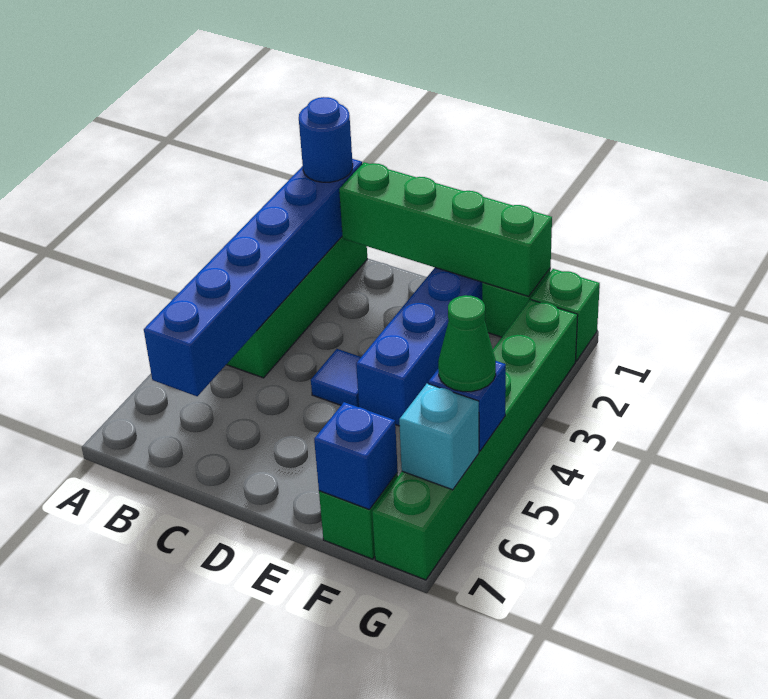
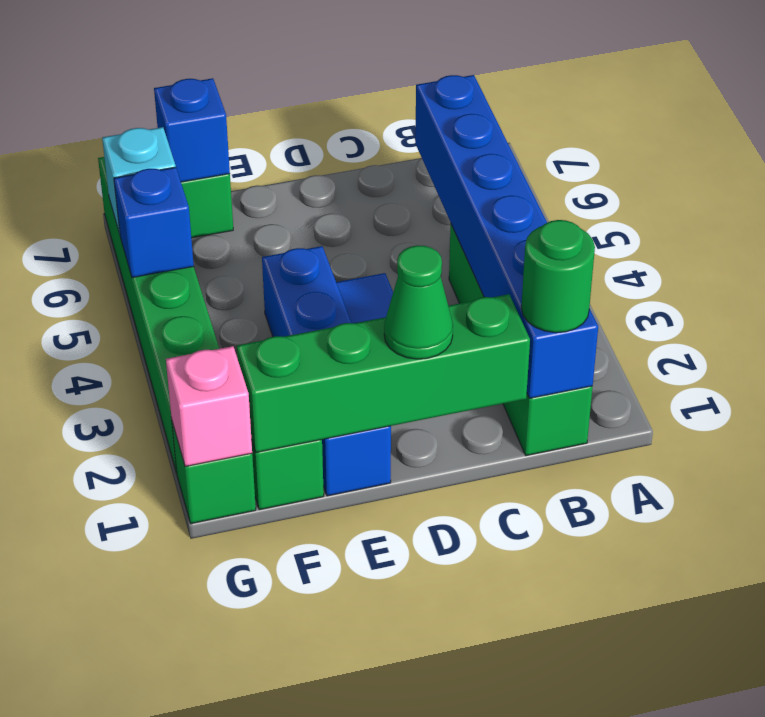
blue 1x1 round brick [299,97,353,182] -> green 1x1 round brick [521,220,595,333]
none -> pink 1x1 brick [166,346,252,466]
green 1x1 cone [438,295,496,392] -> green 1x1 cone moved to [384,245,453,359]

